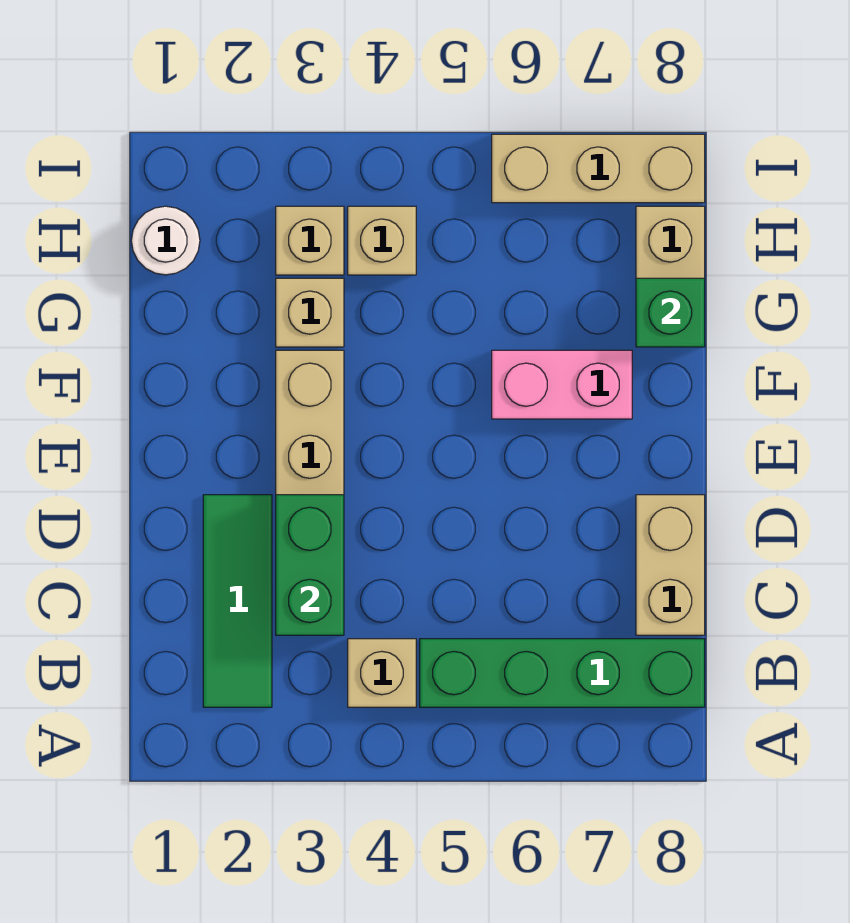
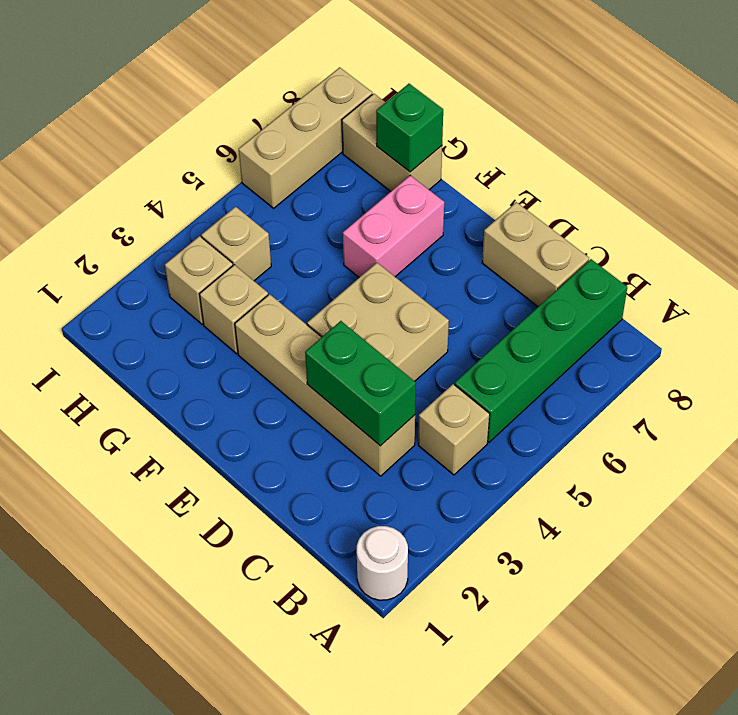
green 1x3 tile [203,495,272,707] -> none
none -> tan 2x2 brick [307,263,449,381]
white 1x1 round brick [131,206,200,275] -> white 1x1 round brick moved to [357,526,408,600]

